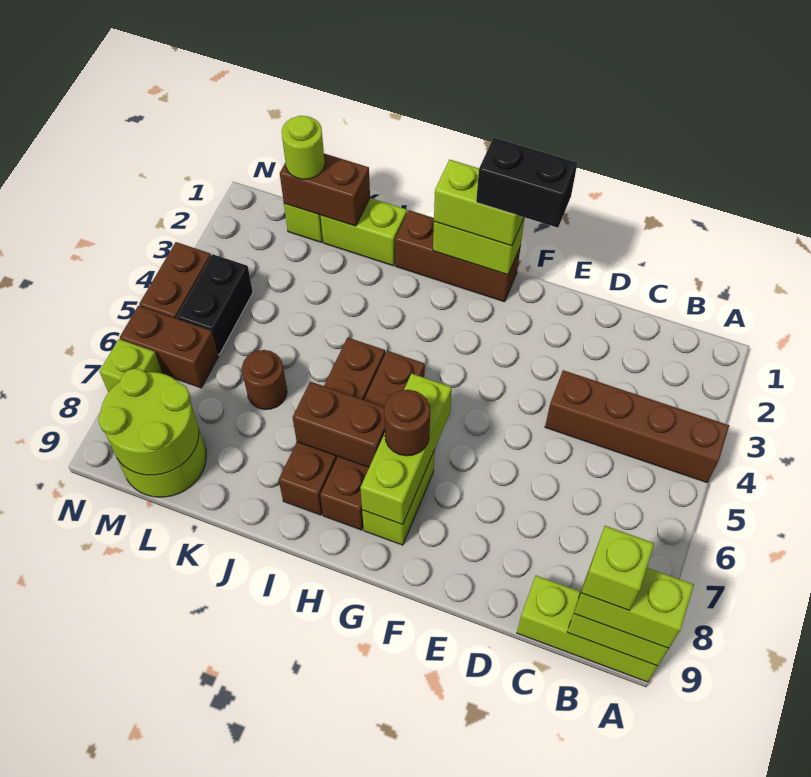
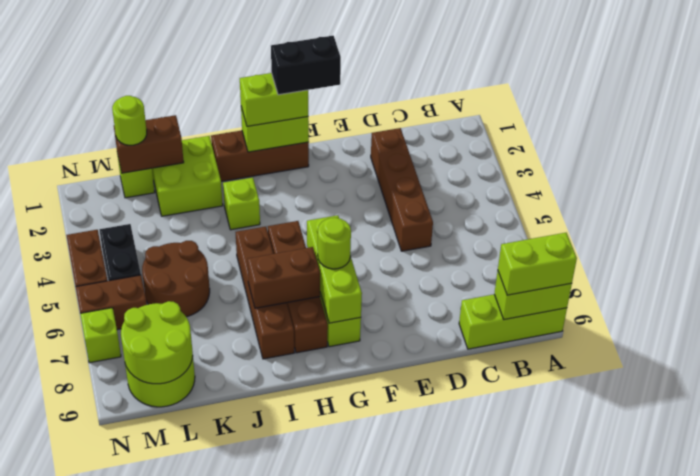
brown 1x4 brick [545,370,729,483] -> brown 1x4 brick turned to [371,128,433,251]
lime 1x1 brick [582,526,654,610] -> lime 1x1 brick moved to [223,178,260,230]
brown 1x1 round brick [384,390,430,456] -> lime 1x1 round brick [318,218,351,269]
lime 1x2 brick [321,198,407,266] -> lime 2x2 brick [152,136,223,216]
brown 1x1 round brick [242,350,287,410] -> brown 2x2 round brick [142,241,210,317]

